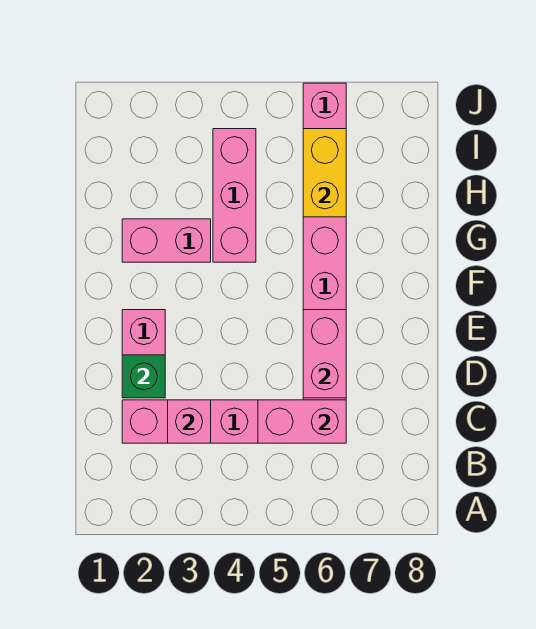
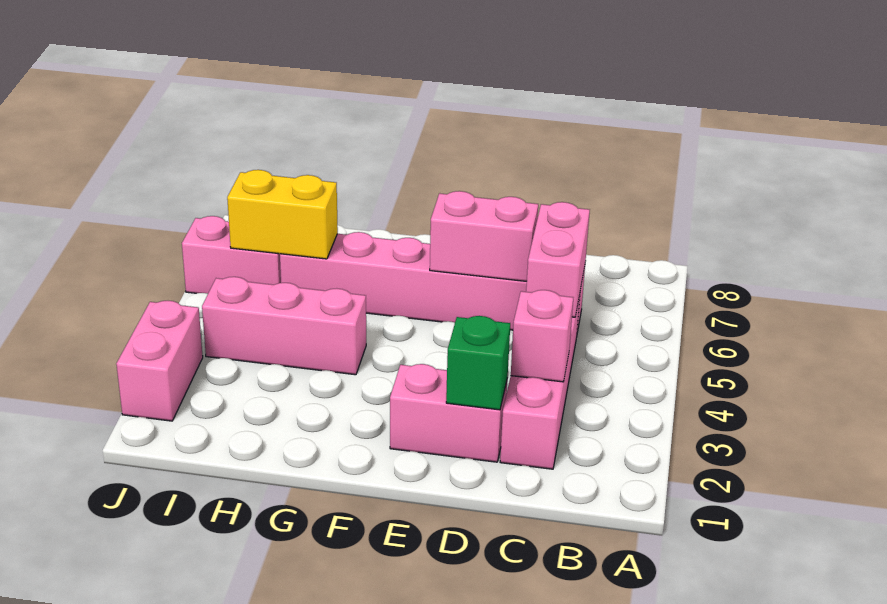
pink 1x2 brick [122,219,211,262] -> pink 1x2 brick moved to [116,301,203,421]

